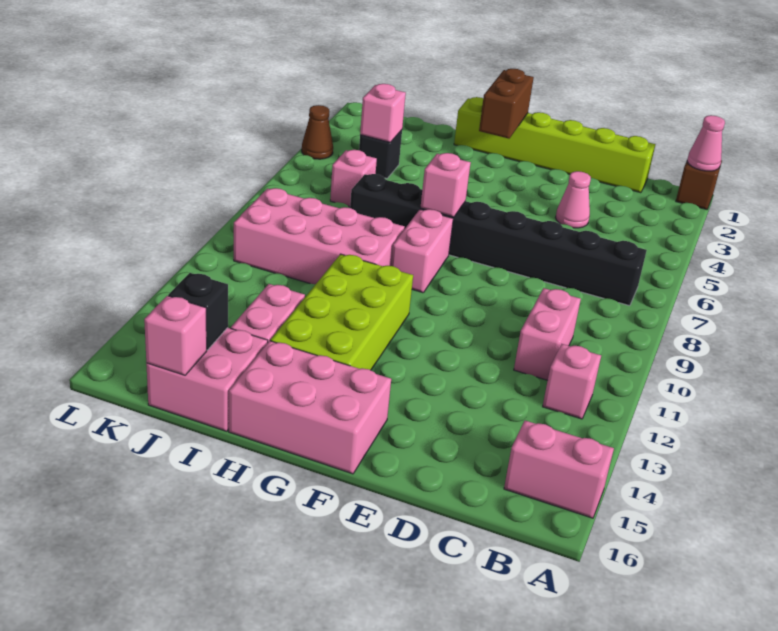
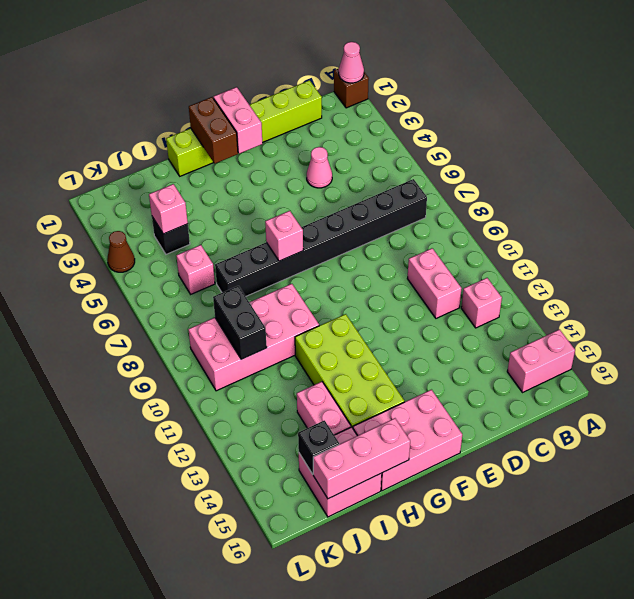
pink 1x2 brick [391,209,453,293] -> pink 1x2 brick moved to [213,87,262,154]
none -> black 1x2 brick [213,286,267,359]
pink 1x1 brick [144,296,207,375] -> pink 1x3 brick [313,418,410,499]

